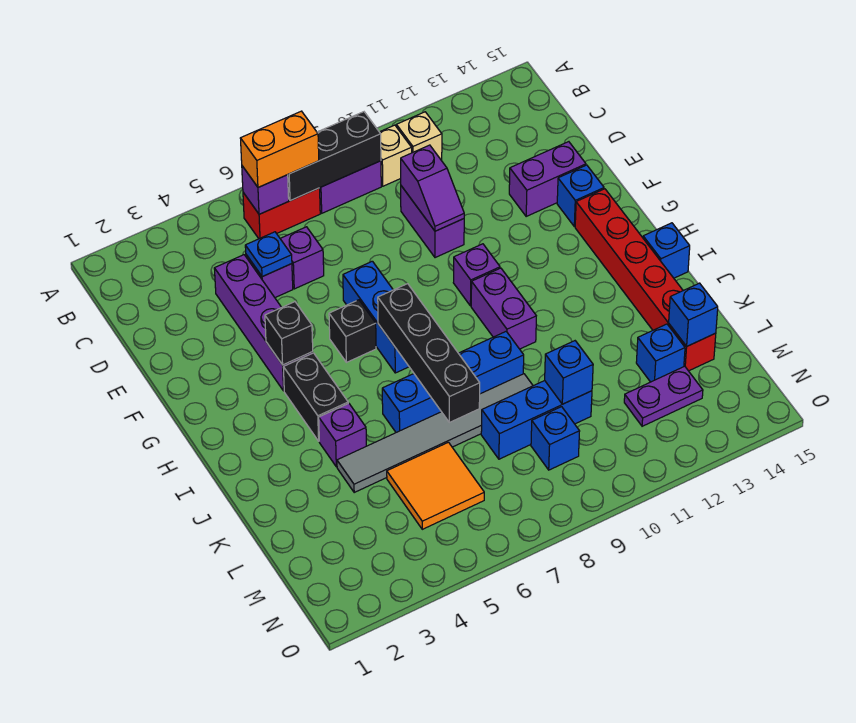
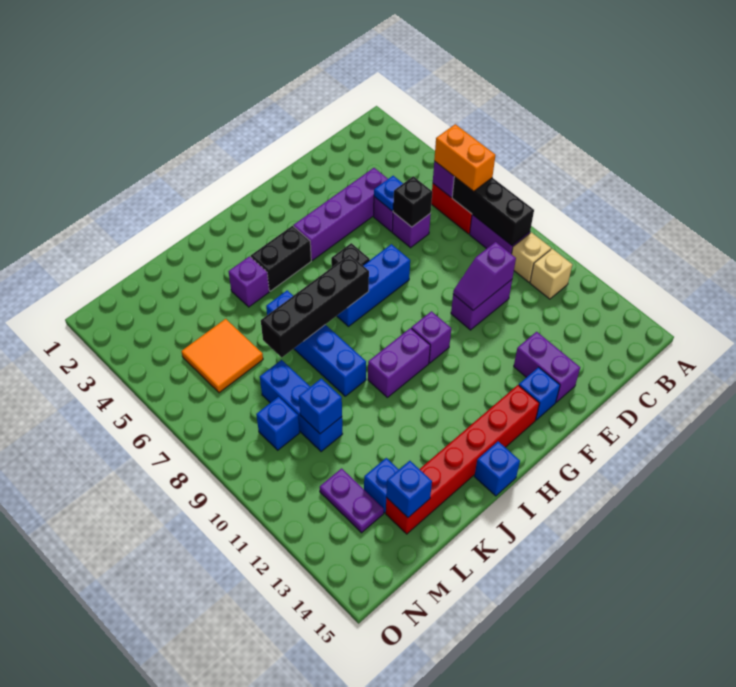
black 1x1 brick [265,302,313,365] -> black 1x1 brick moved to [393,176,432,227]
grey 1x6 tile [337,374,533,492] -> none

